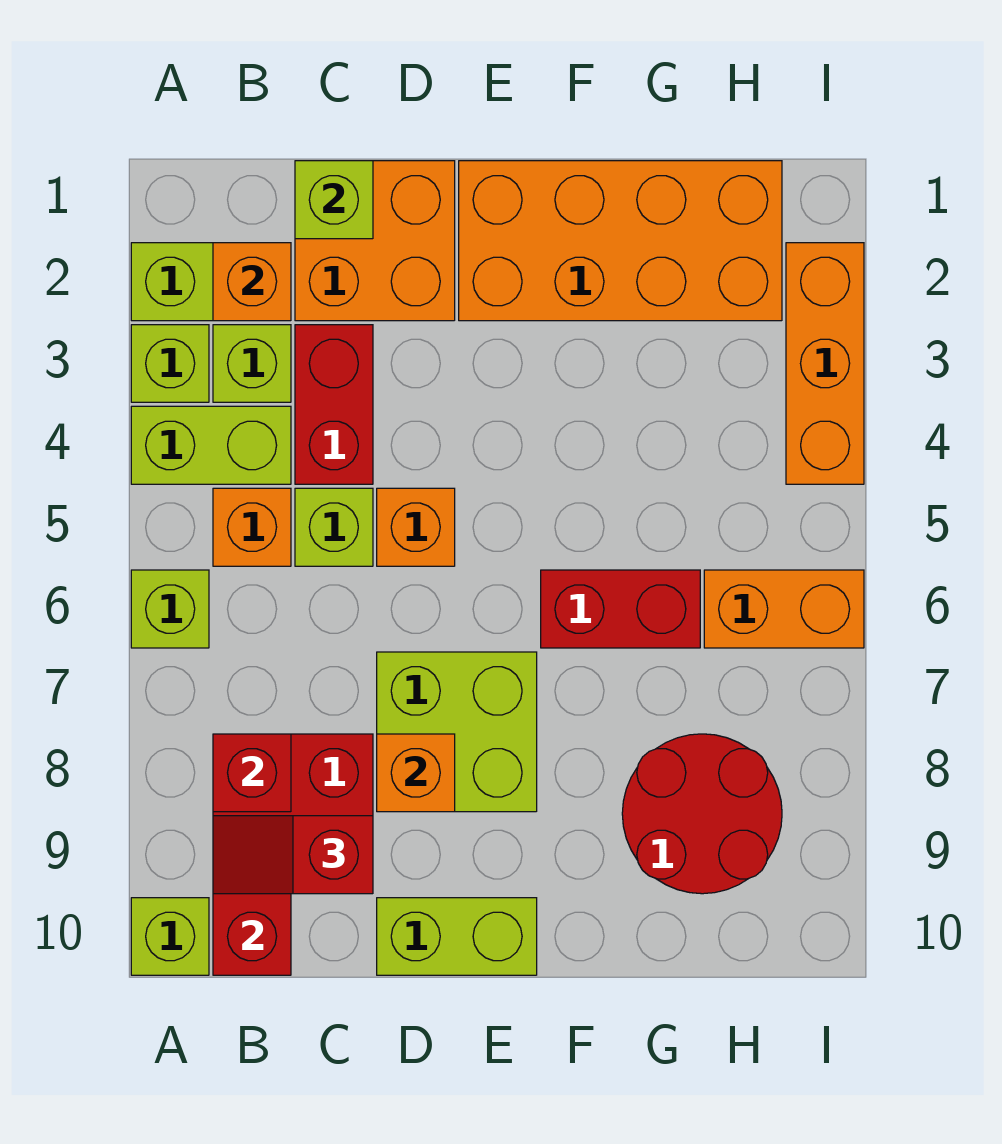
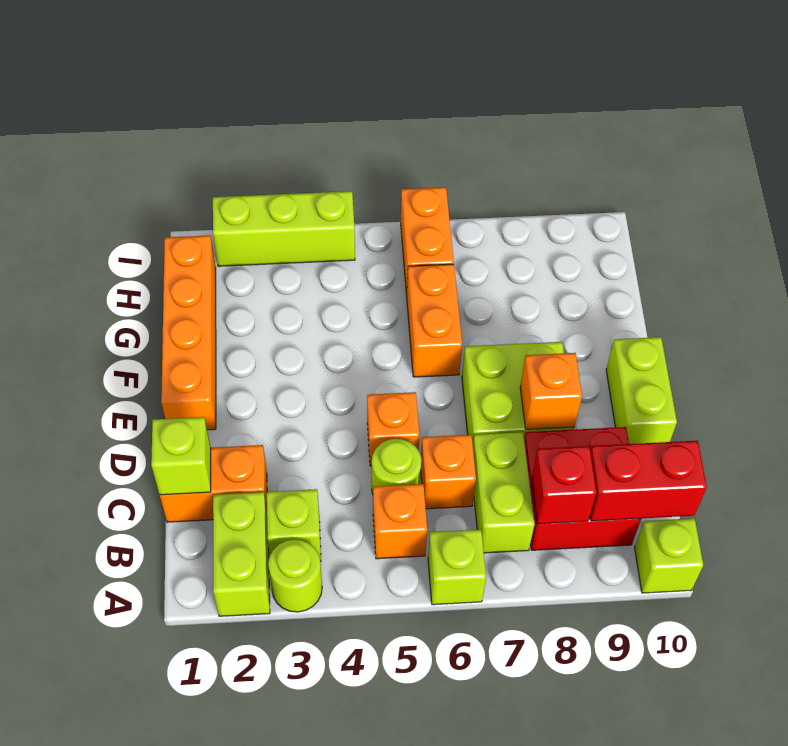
lime 1x1 brick [131,325,209,402] -> lime 1x1 round brick [268,539,322,612]
lime 1x2 brick [131,406,291,484] -> lime 1x2 brick moved to [473,432,535,553]
orange 1x1 brick [213,243,291,321] -> orange 1x1 brick moved to [421,435,476,509]
red 1x2 slope [213,816,373,894] -> none
orange 2x2 brick [295,161,455,321] -> orange 1x2 brick [160,445,267,522]
red 1x2 brick [295,325,373,484] -> none
lime 1x1 brick [295,488,373,566] -> lime 1x1 round brick [372,439,421,494]
orange 2x4 brick [459,161,782,321] -> orange 1x4 brick [161,236,216,430]
red 1x2 brick [541,570,700,648] -> orange 1x2 brick [407,264,462,377]
red 2x2 round brick [622,734,782,894] -> none
orange 1x3 brick [786,243,864,484] -> lime 1x3 brick [213,191,355,266]

